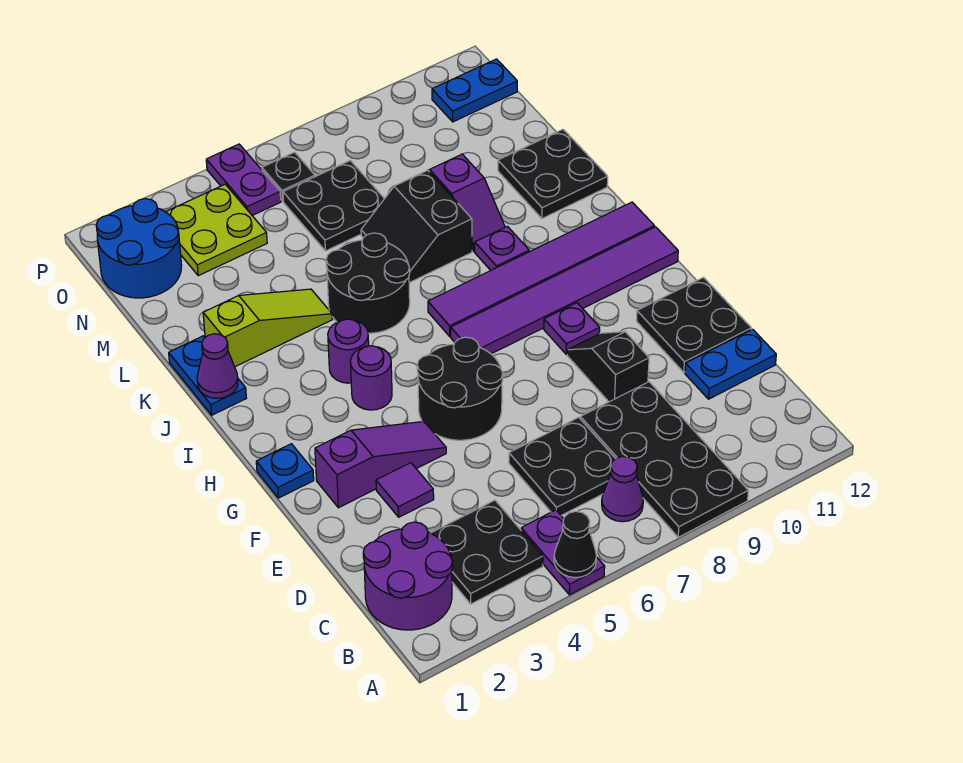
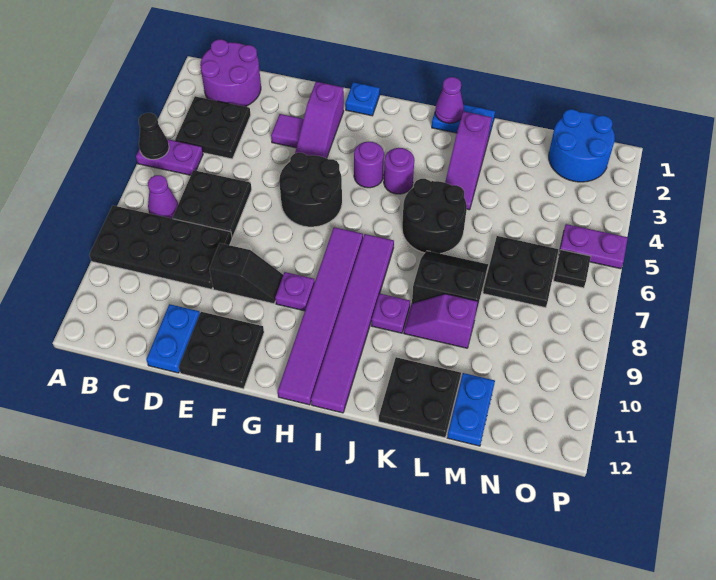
lime 1x3 slope [203,289,332,367] -> purple 1x3 slope [445,111,492,210]
lime 2x2 plate [166,184,267,276] -> none
blue 1x2 plate [432,59,517,122] -> blue 1x2 plate moved to [447,373,495,446]

